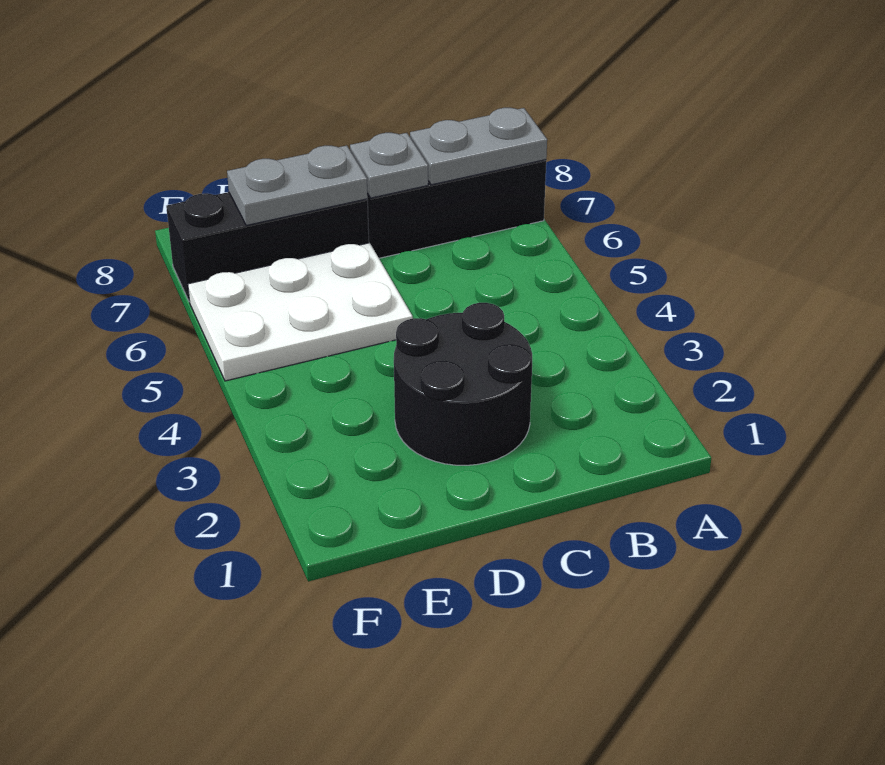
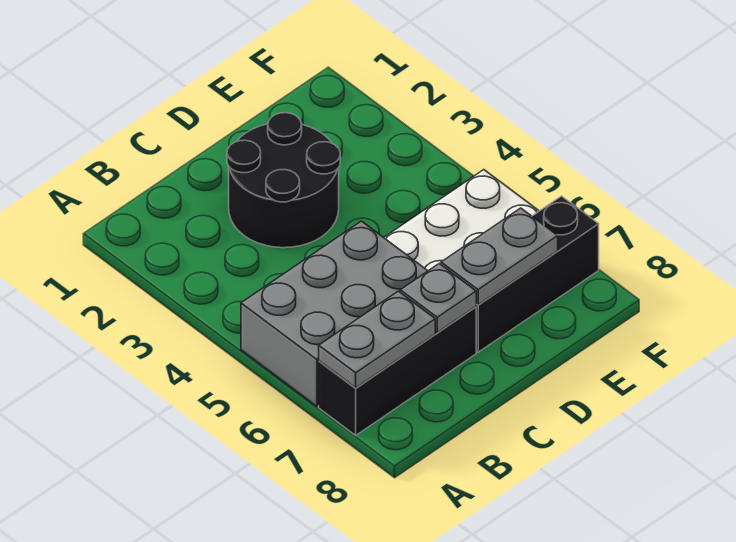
none -> grey 2x3 brick [241,221,428,406]

